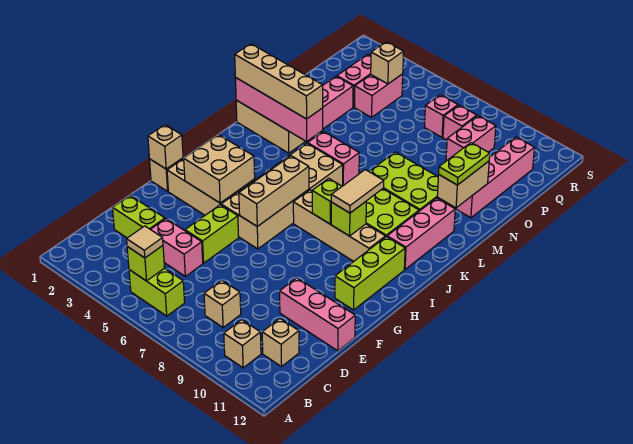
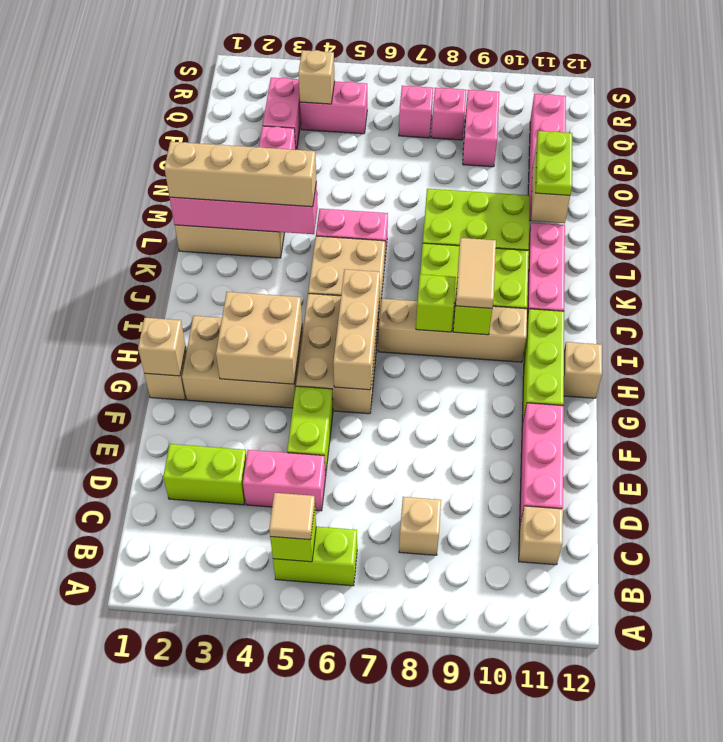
tan 1x1 brick [224,320,261,368] -> tan 1x1 brick moved to [564,342,602,398]
pink 1x3 brick [280,278,355,351] -> pink 1x3 brick turned to [520,403,564,523]
pink 1x2 brick [355,74,403,117] -> pink 1x2 brick turned to [300,81,367,134]

